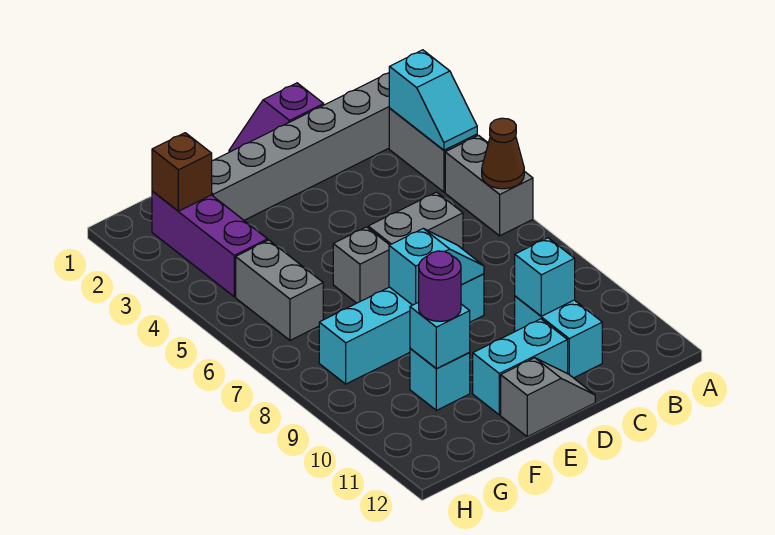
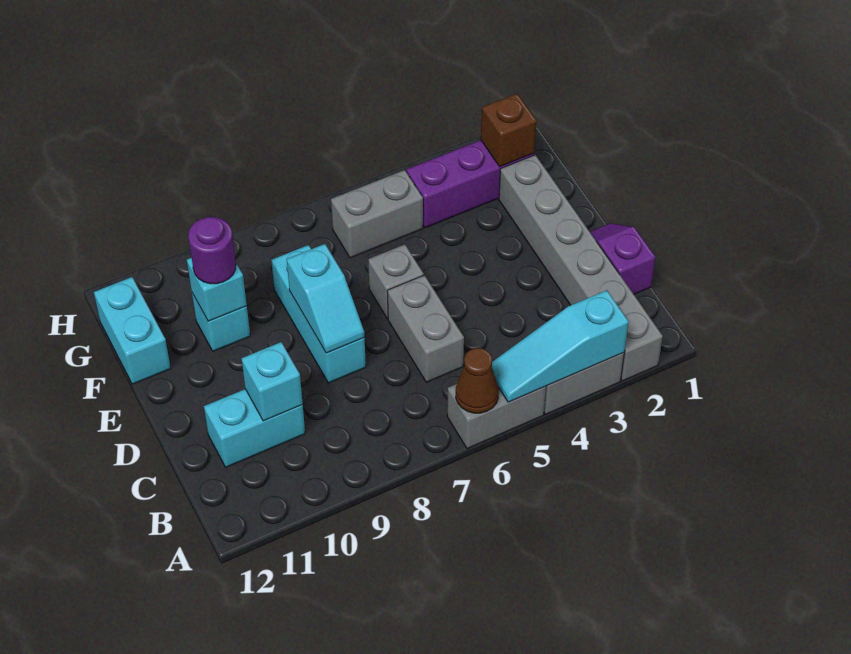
cyan 1x2 slope [389,50,477,150] -> cyan 1x3 slope [492,290,629,402]
cyan 1x4 brick [319,274,484,384] -> cyan 1x3 brick [271,245,366,383]
cyan 1x2 brick [473,319,568,415] -> cyan 1x2 brick moved to [94,277,171,384]
grey 1x2 slope [501,358,595,437] -> none

